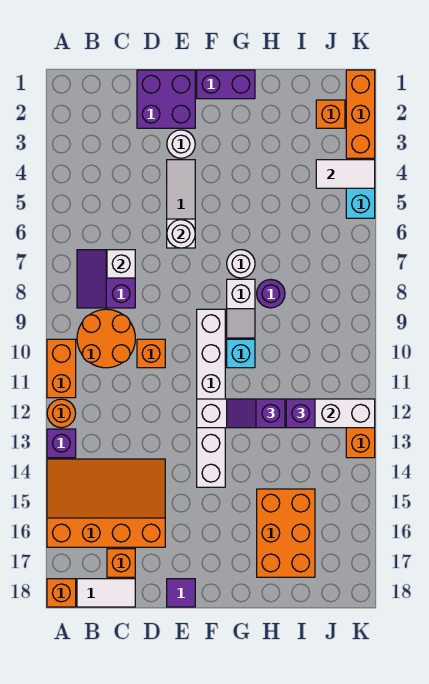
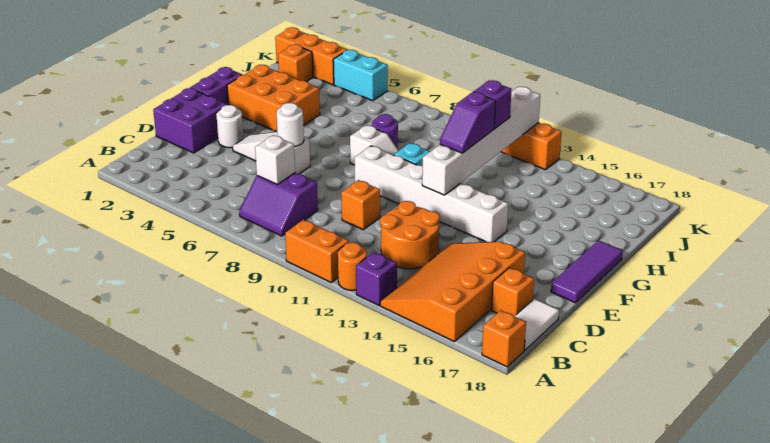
orange 2x2 round brick [77,309,135,368] -> orange 2x2 round brick moved to [380,201,440,269]
purple 1x1 tile [167,579,195,607] -> purple 1x3 tile [551,240,623,303]
white 1x1 round brick [227,250,255,278] -> none
orange 2x3 brick [257,489,315,577] -> orange 2x3 brick moved to [227,65,320,132]
white 1x2 tile [316,160,375,188] -> none

